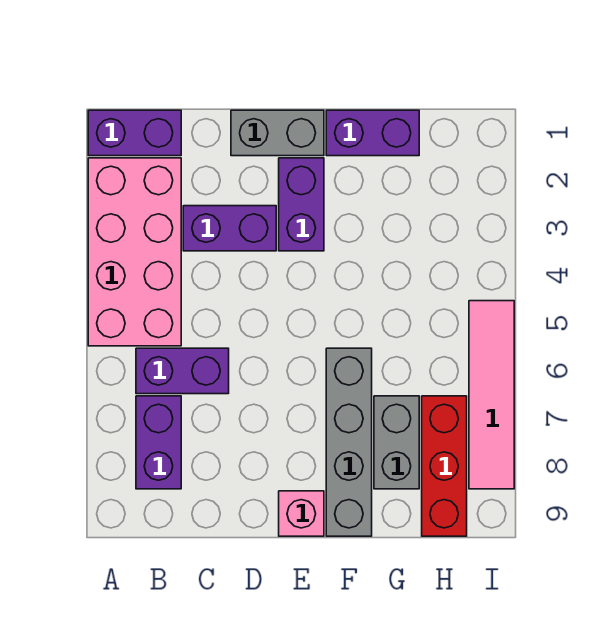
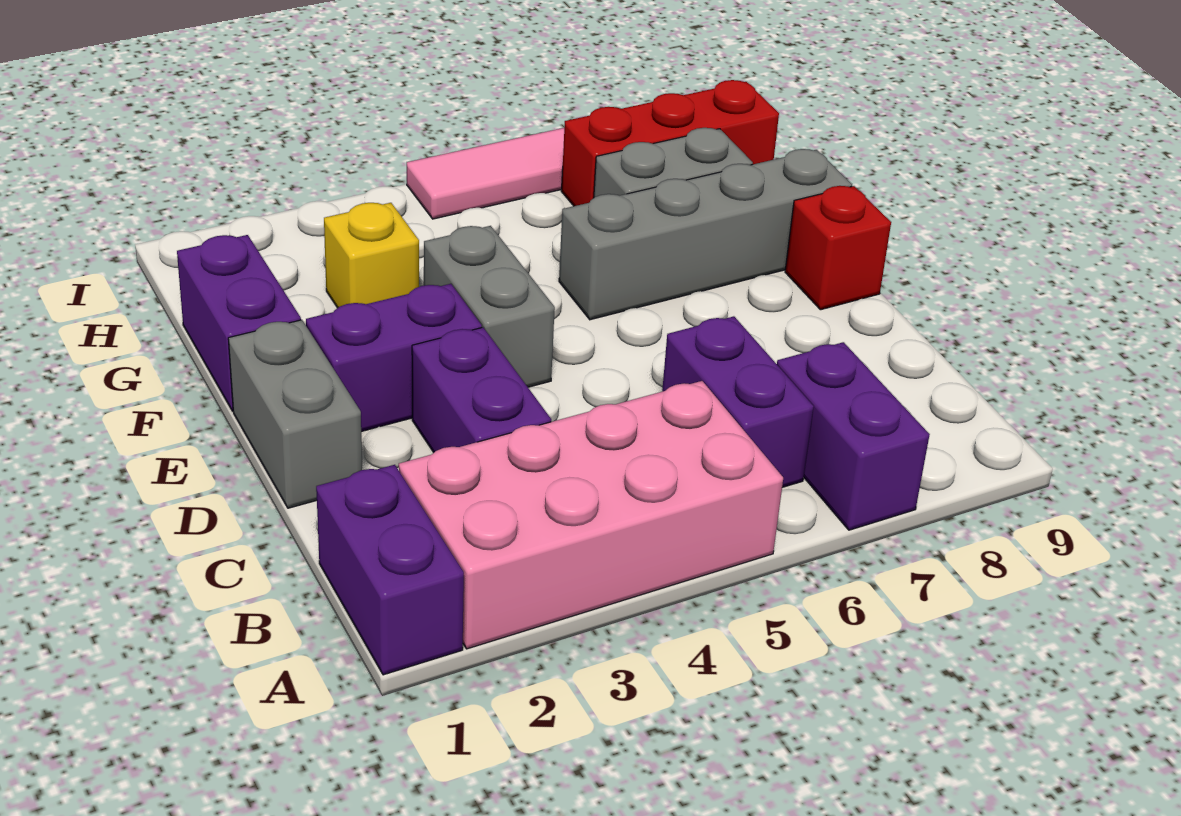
purple 1x2 brick [136,396,181,489] -> purple 1x2 brick turned to [777,342,930,530]
none -> grey 1x2 brick [424,226,555,387]
pink 1x1 brick [279,491,324,536] -> red 1x1 brick [785,186,891,310]
none -> yellow 1x1 brick [324,203,419,308]

